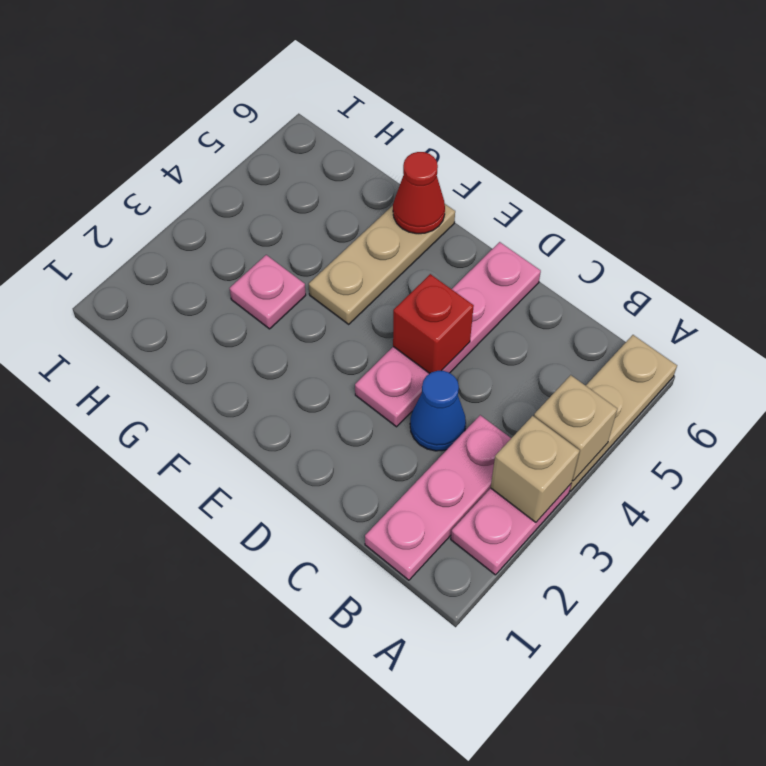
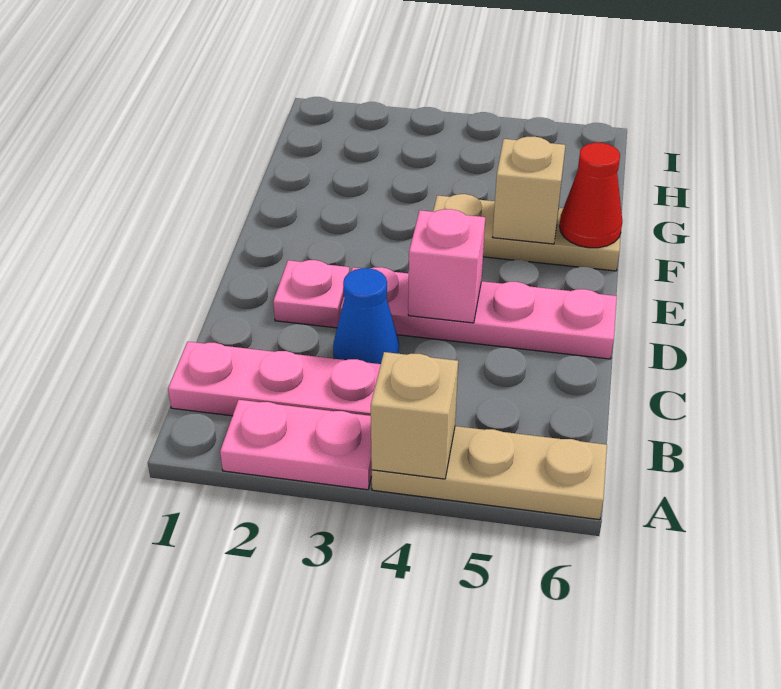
tan 1x1 brick [491,416,580,522] -> tan 1x1 brick moved to [493,137,565,244]
red 1x1 brick [393,274,474,374] -> pink 1x1 brick [408,209,485,323]
pink 1x1 plate [230,255,306,329] -> pink 1x1 plate moved to [273,260,350,328]

